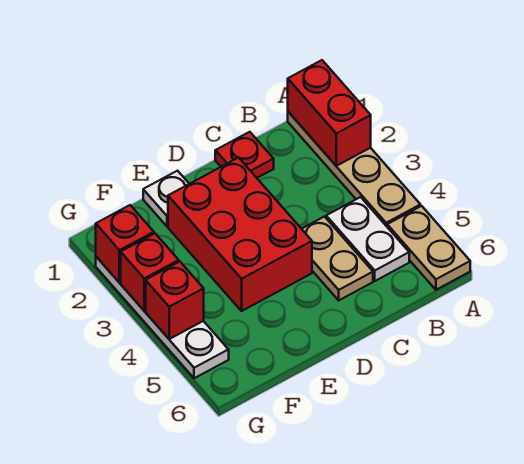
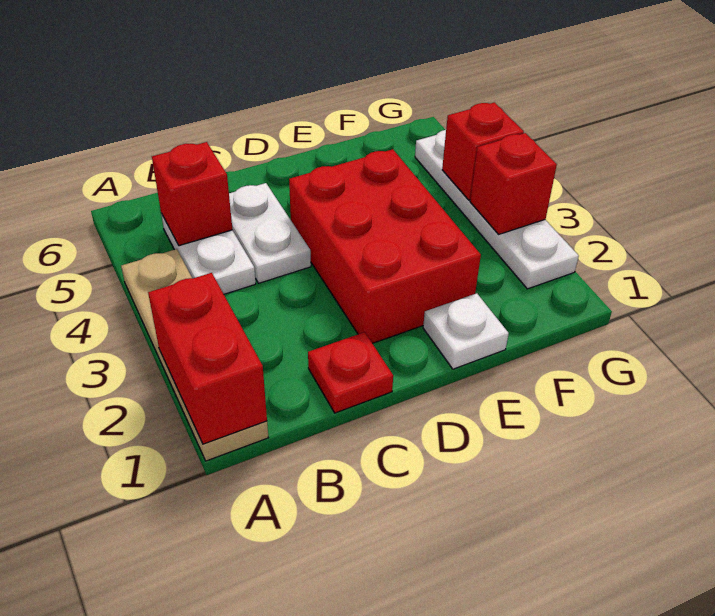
tan 1x2 plate [387,206,470,290] -> none
tan 1x2 plate [302,217,373,300] -> white 1x2 plate [229,183,311,283]
red 1x1 brick [96,205,154,283] -> red 1x1 brick moved to [152,142,232,246]

